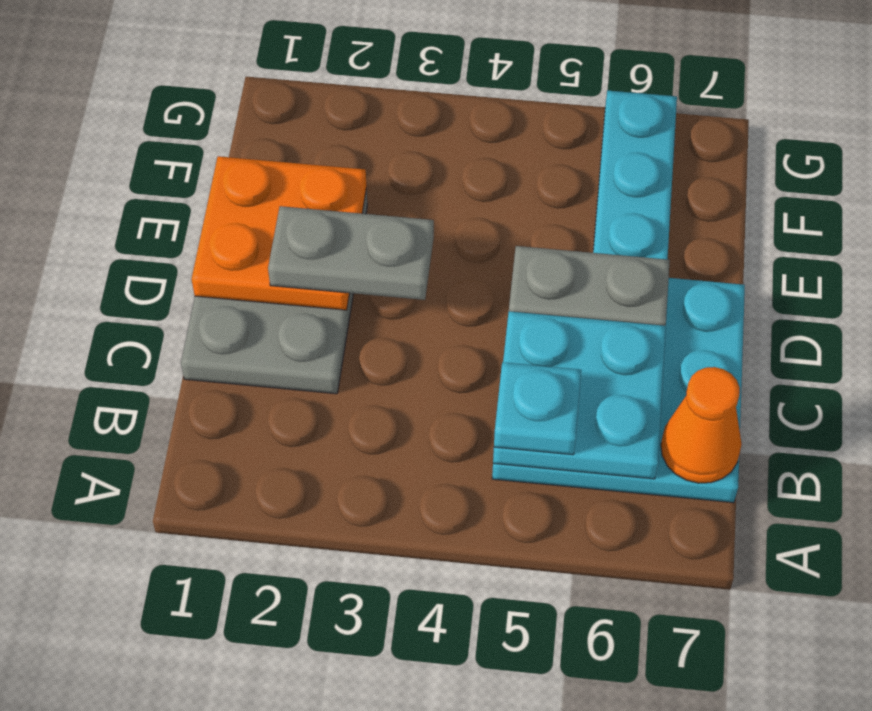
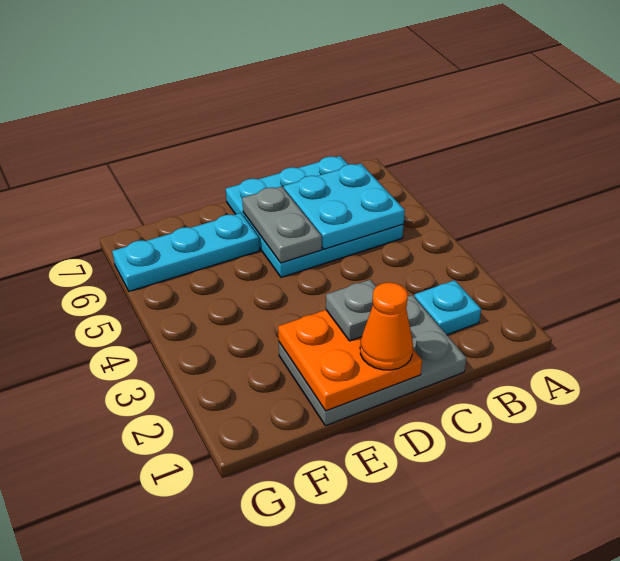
cyan 1x1 plate [494,362,581,455] -> cyan 1x1 plate moved to [414,280,481,335]
orange 1x1 cone [661,367,742,483] -> orange 1x1 cone moved to [360,283,413,370]
grey 1x2 plate [268,206,434,300] -> grey 1x1 plate [326,280,376,341]

